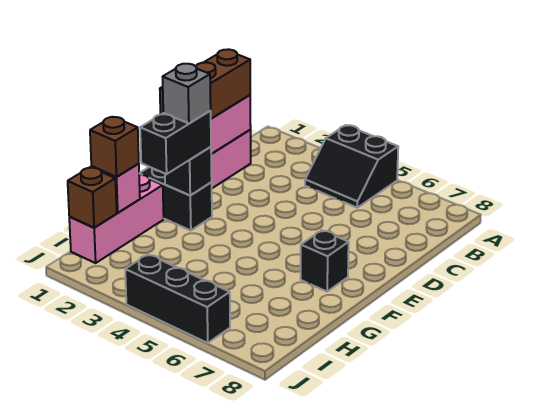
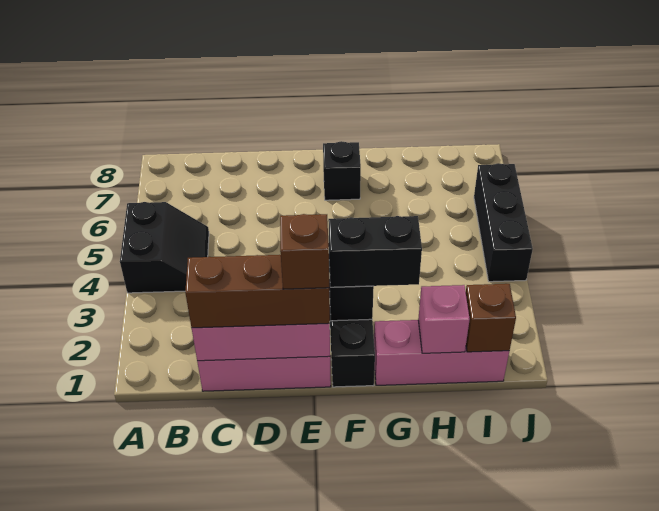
grey 1x1 brick [163,64,211,123] -> none
brown 1x1 brick [90,117,139,177] -> brown 1x1 brick moved to [280,214,329,289]

